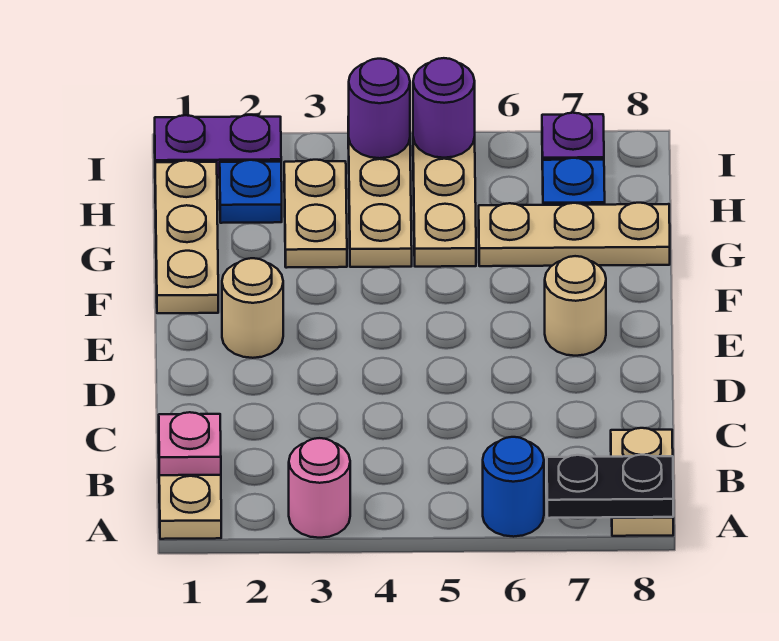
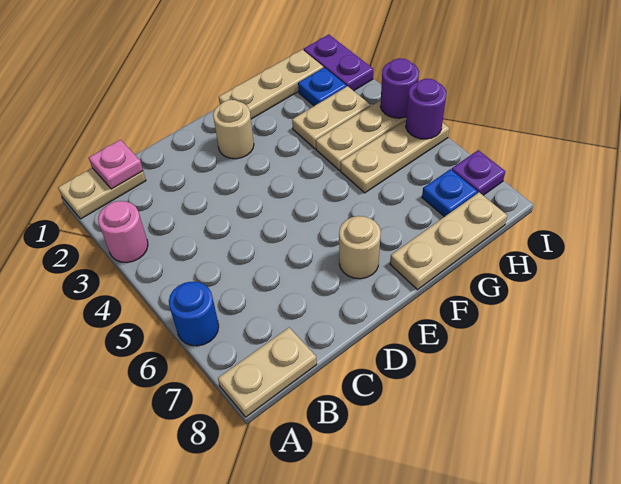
black 1x2 plate [547,455,673,518] -> none
tan 1x3 plate [479,203,670,266] -> tan 1x3 plate turned to [390,193,507,290]

